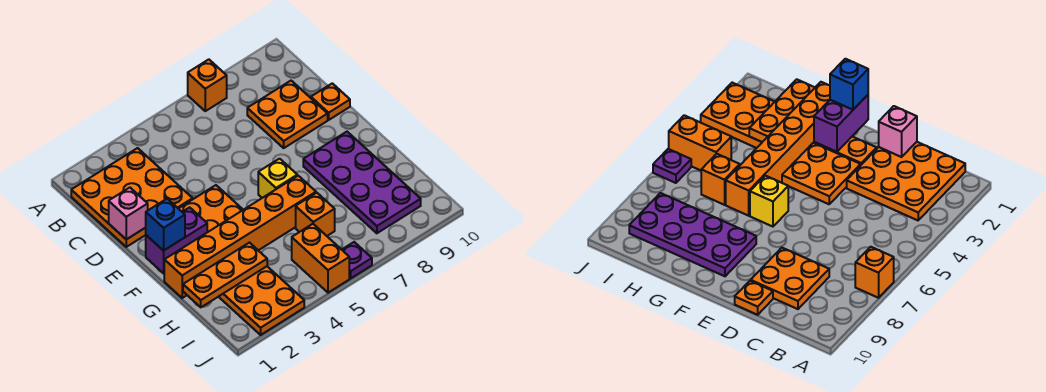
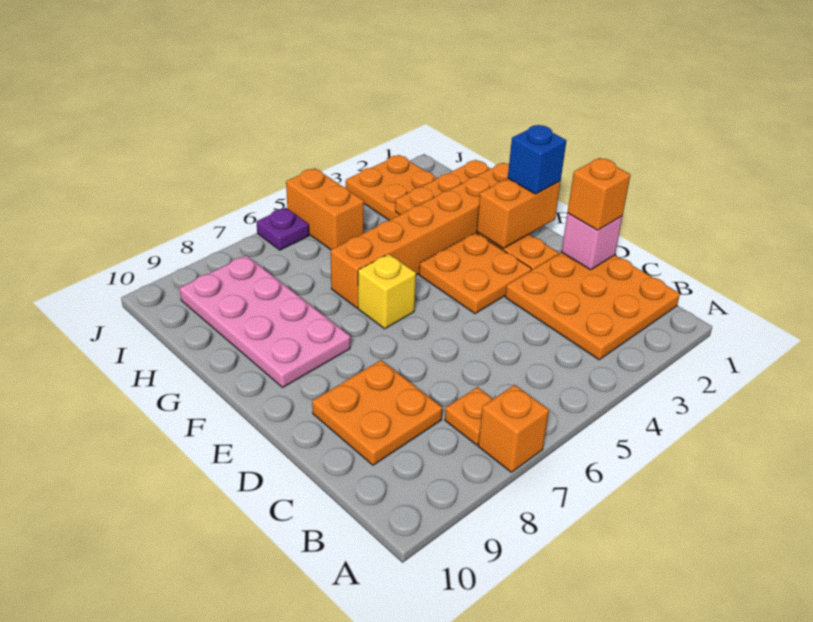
orange 1x1 plate [311,83,350,120] -> orange 1x1 plate moved to [445,387,493,445]
purple 1x2 brick [146,207,207,273] -> orange 1x2 brick [477,179,561,248]
purple 2x4 plate [303,132,421,233] -> pink 2x4 plate [179,255,350,387]
orange 1x1 brick [296,193,335,236] -> orange 1x1 brick moved to [567,158,630,230]

